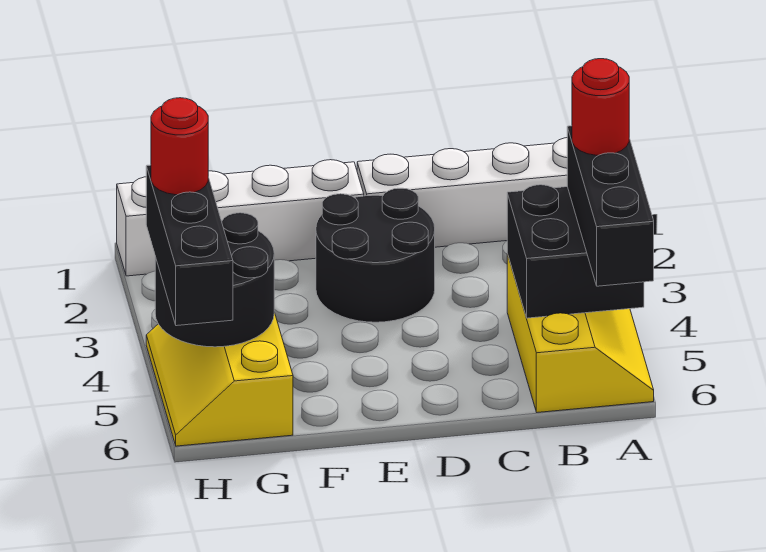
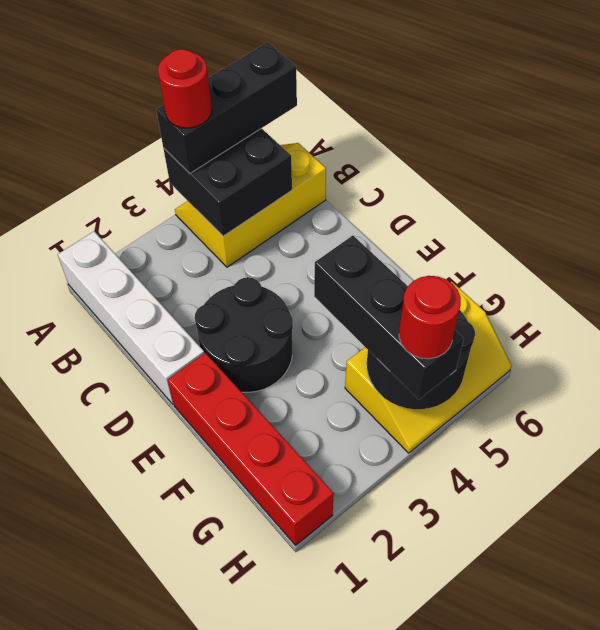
white 1x4 brick [117,160,364,276] -> red 1x4 brick [168,353,334,546]
black 1x3 brick [146,165,233,326] -> black 1x3 brick turned to [314,236,464,400]

